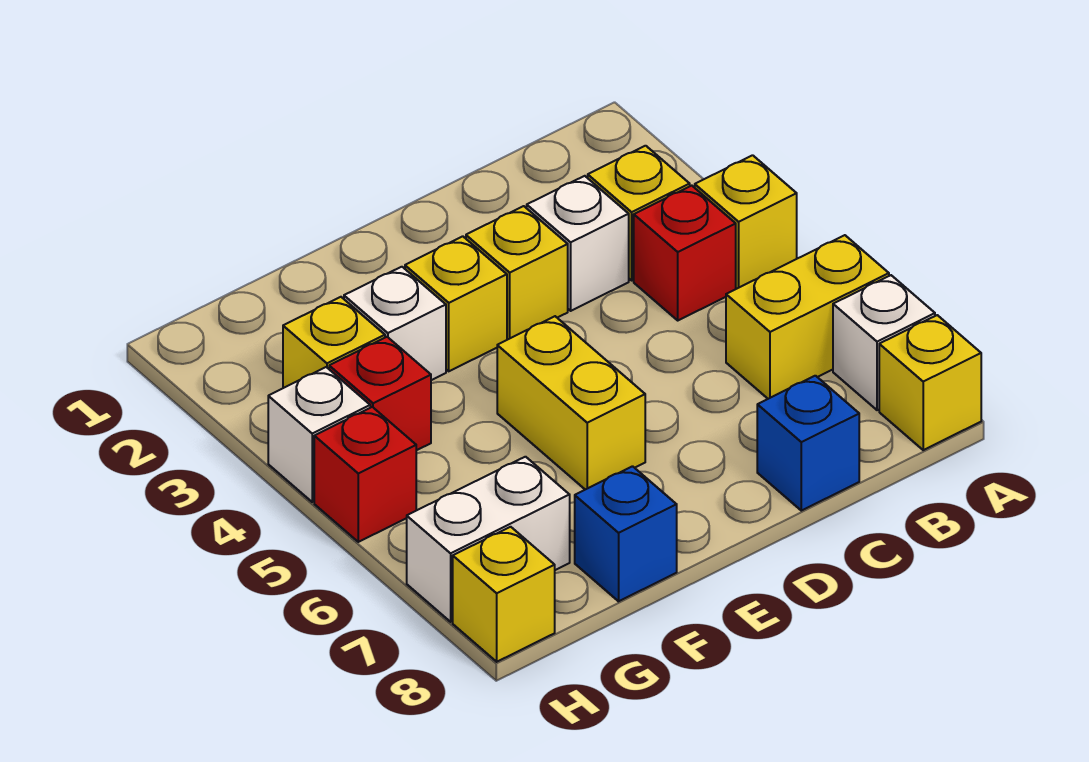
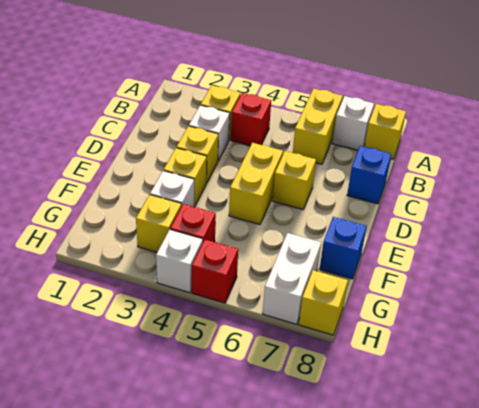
yellow 1x1 brick [695,155,797,289] -> yellow 1x1 brick moved to [273,151,316,209]
yellow 1x2 brick [497,316,645,490] -> yellow 1x2 brick turned to [229,143,283,224]

